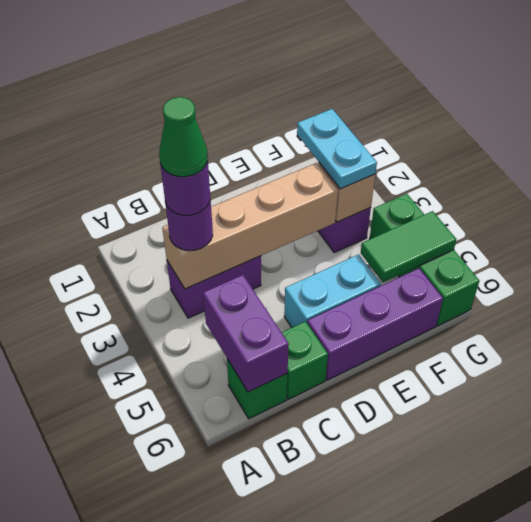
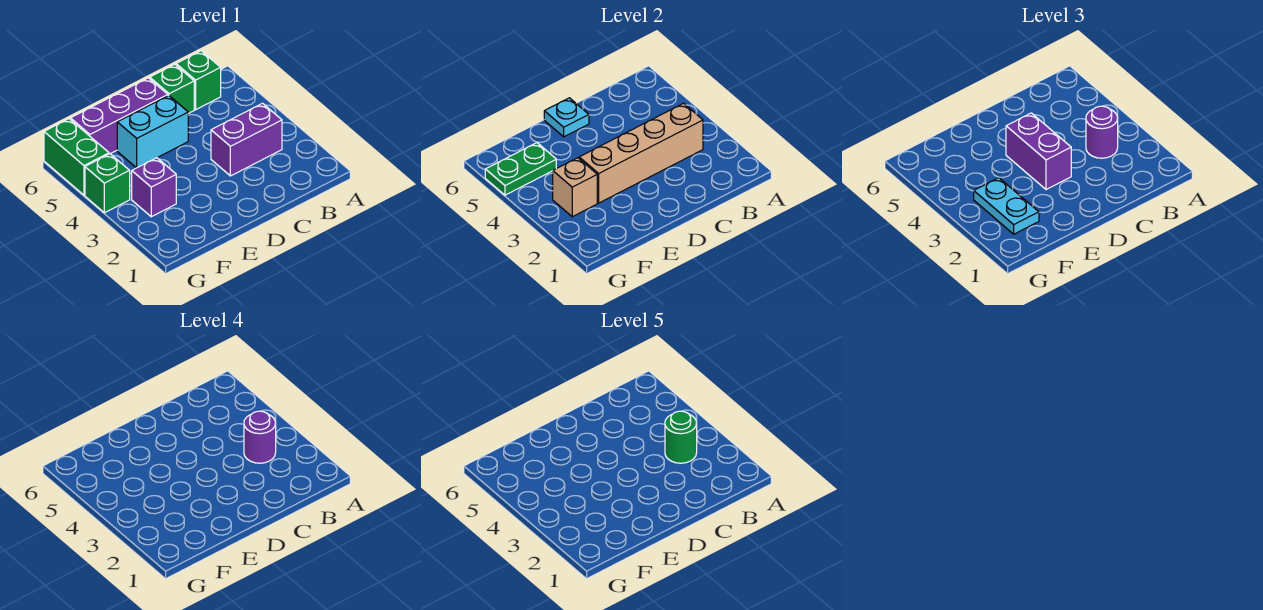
green 1x1 cone [159,97,208,177] -> green 1x1 round brick [665,411,697,463]
purple 1x2 brick [203,275,289,392] -> purple 1x2 brick moved to [1006,113,1071,190]
none -> cyan 1x1 plate [544,98,589,137]
green 1x2 tile [361,211,456,282] -> green 1x2 plate [485,143,556,195]

